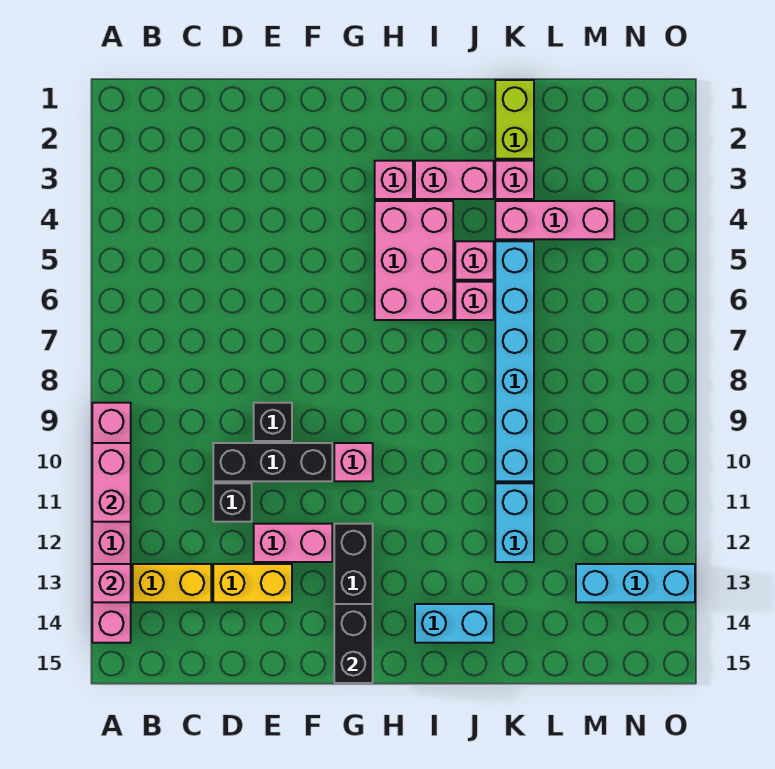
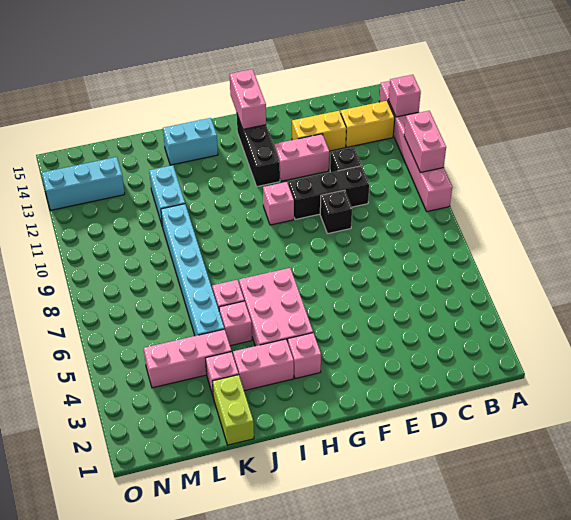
black 1x2 brick [334,604,373,683] -> pink 1x2 brick [230,69,266,129]

